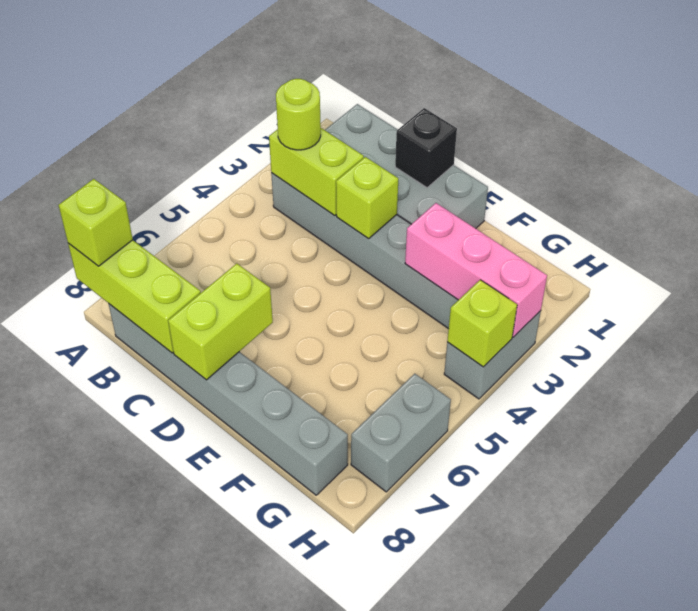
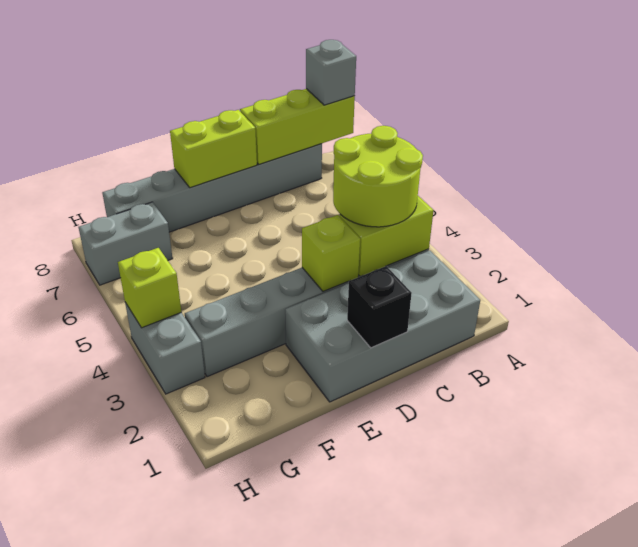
lime 1x1 brick [59,179,133,266] -> grey 1x1 brick [306,40,356,105]
lime 1x1 round brick [276,79,321,150] -> lime 2x2 round brick [333,126,423,227]
lime 1x2 brick [168,264,273,380] -> lime 1x2 brick turned to [170,110,257,188]
pink 1x3 brick [405,203,547,337] -> none
grey 1x2 brick [351,374,451,492] -> grey 1x2 brick turned to [79,202,173,285]

